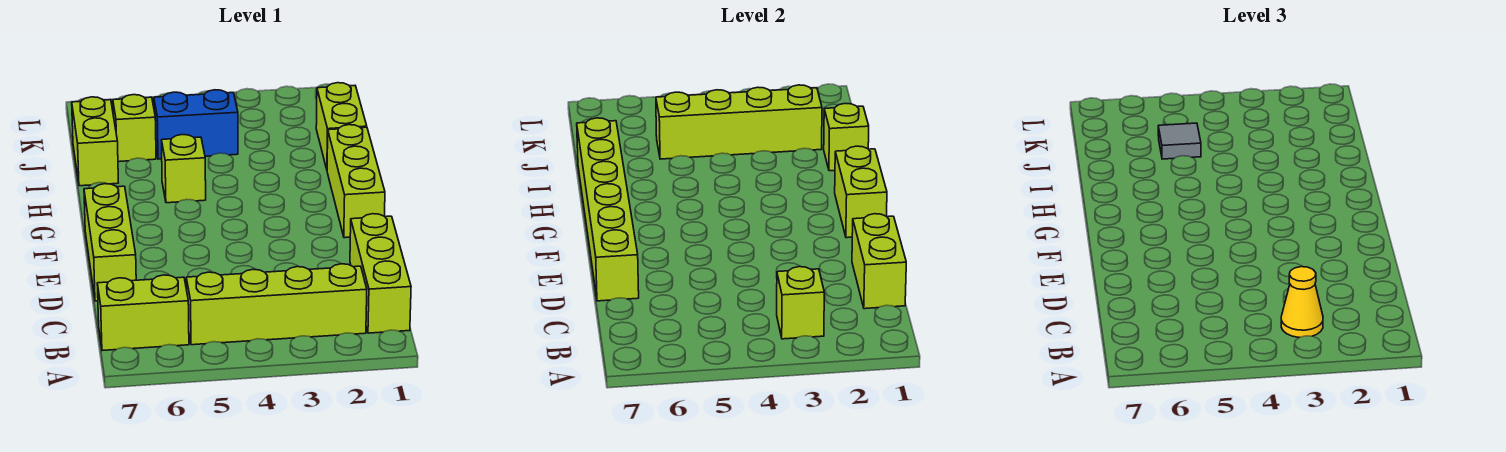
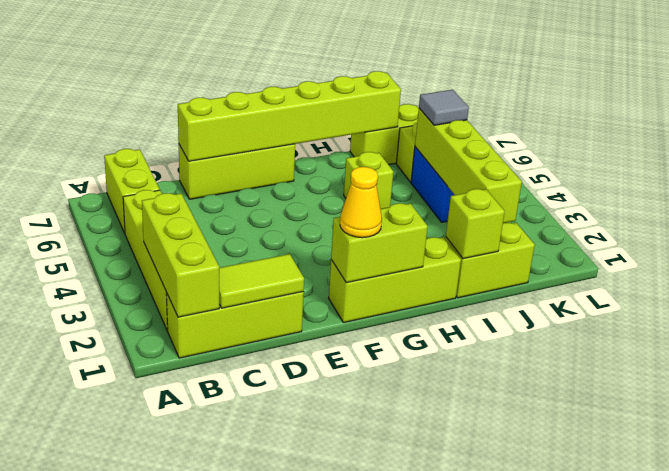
lime 1x1 brick [777,267,824,339] -> lime 1x3 brick [142,193,219,317]
yellow 1x1 cone [1281,267,1323,337] -> yellow 1x1 cone moved to [340,167,382,238]
lime 1x2 brick [852,214,906,309] -> lime 1x2 tile [219,254,304,308]

